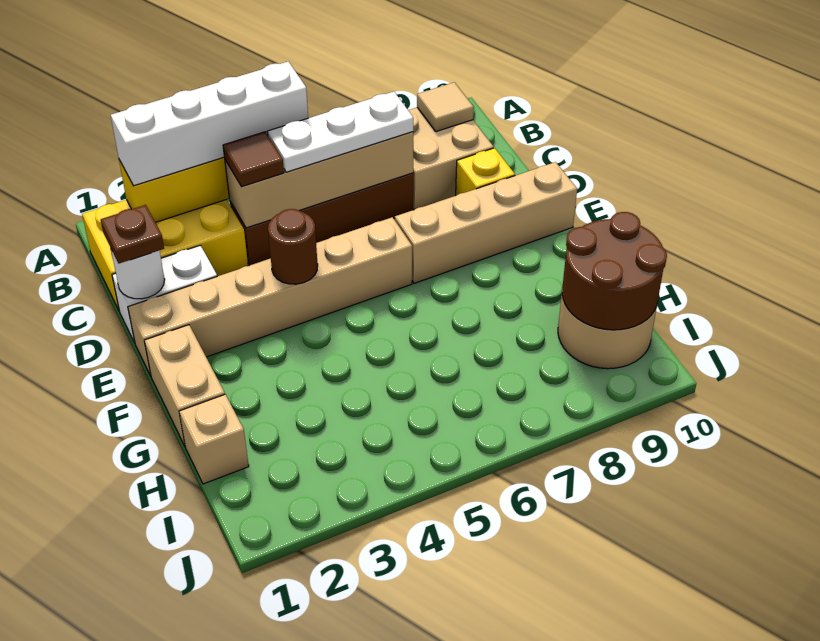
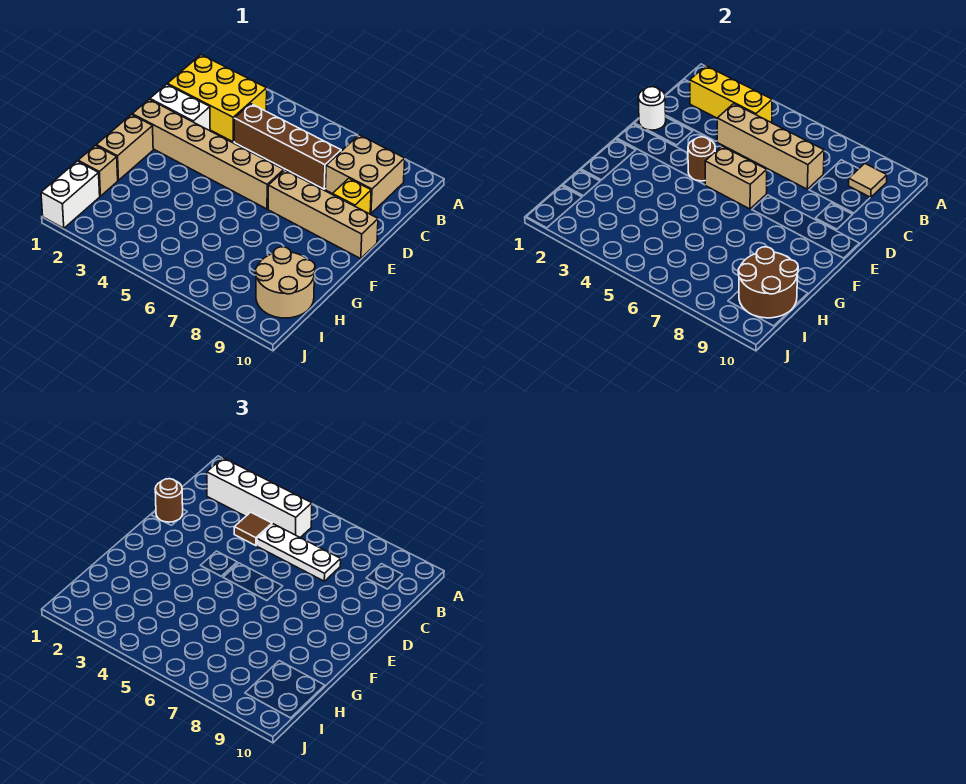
brown 1x1 plate [101,205,164,263] -> brown 1x1 round brick [155,479,183,522]
none -> tan 1x2 brick [705,146,767,209]
none -> white 1x2 brick [41,161,100,228]

